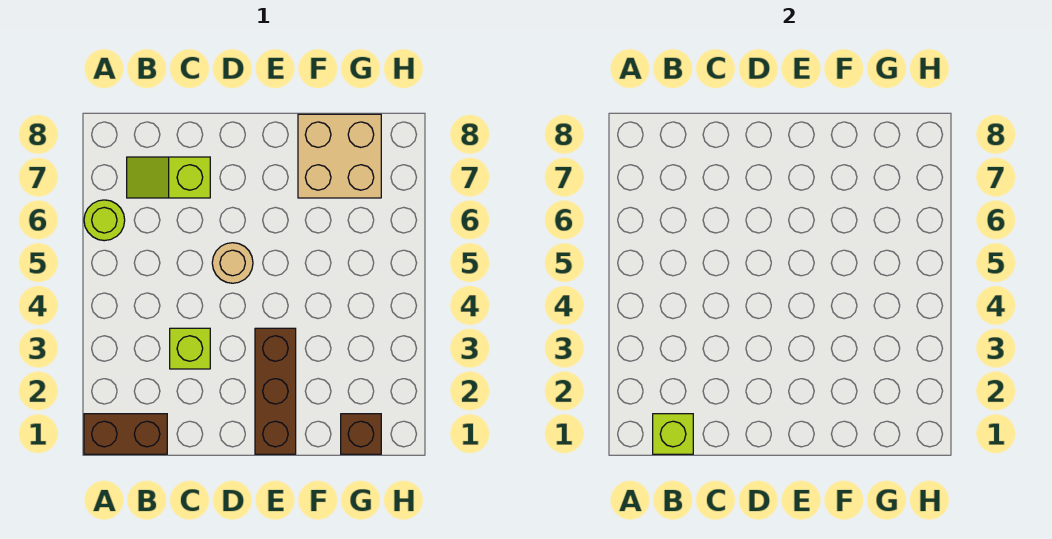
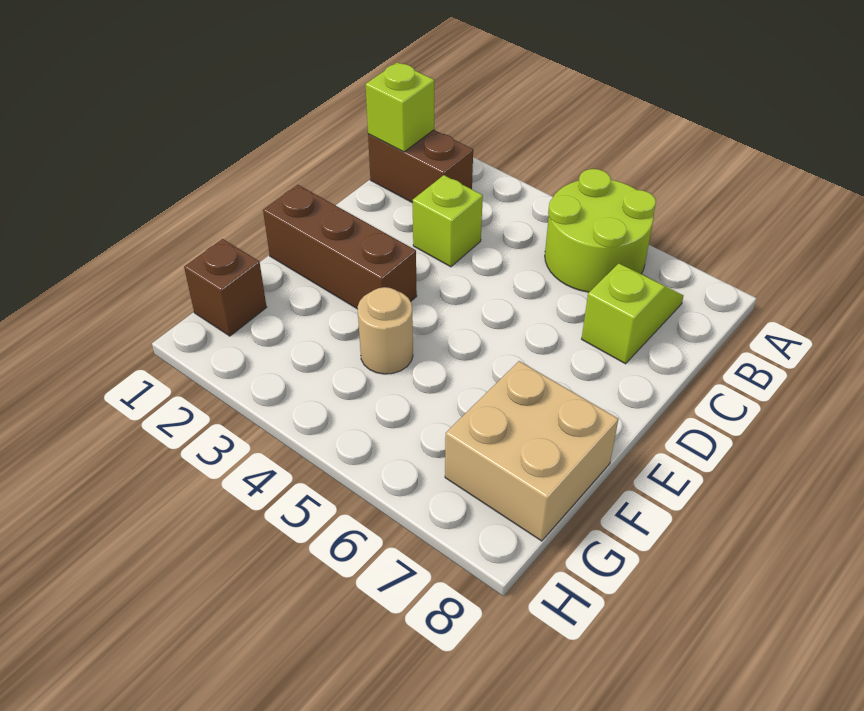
brown 1x2 brick [84,414,167,454] -> brown 1x2 brick turned to [368,130,473,203]
lime 1x1 round brick [84,200,125,241] -> lime 2x2 round brick [545,169,656,292]
tan 1x1 round brick [212,243,253,283] -> tan 1x1 round brick moved to [357,287,413,374]

